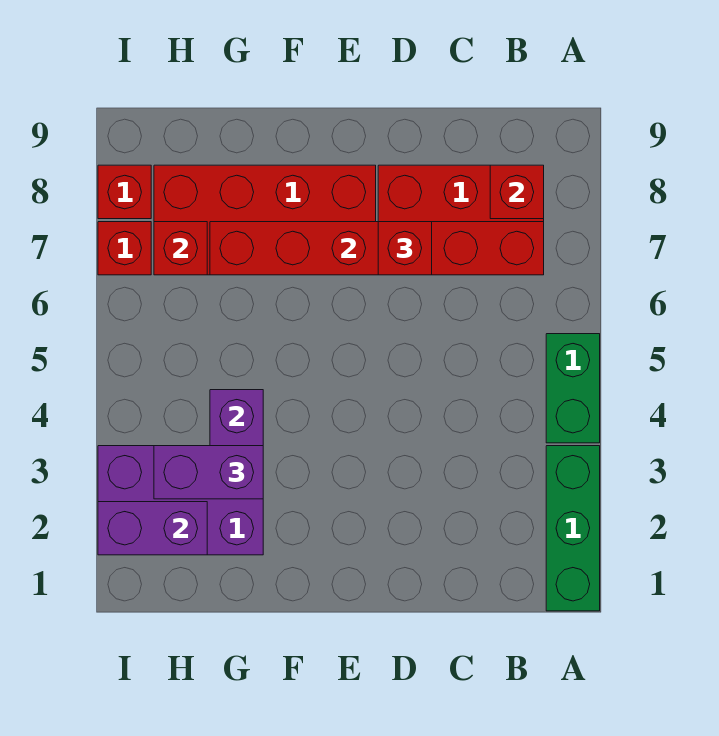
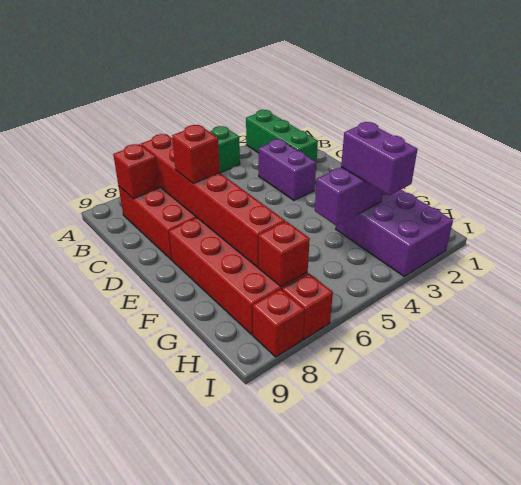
green 1x3 brick [546,446,600,611] -> green 1x3 brick turned to [246,110,318,163]
purple 1x2 brick [98,502,207,555] -> purple 1x2 brick moved to [259,139,316,200]

